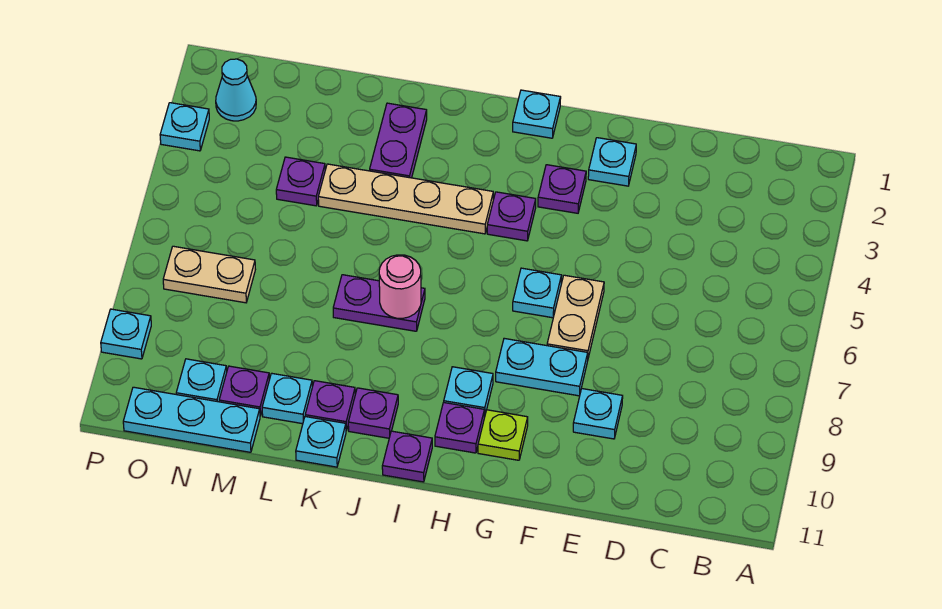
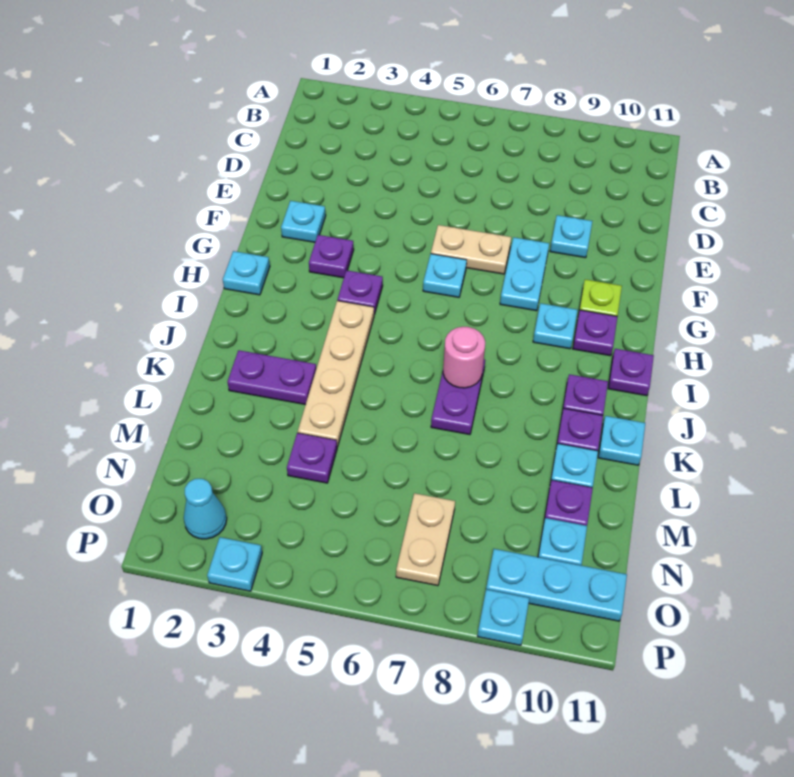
cyan 1x3 plate [123,387,260,452] -> cyan 1x3 plate turned to [486,549,627,621]

